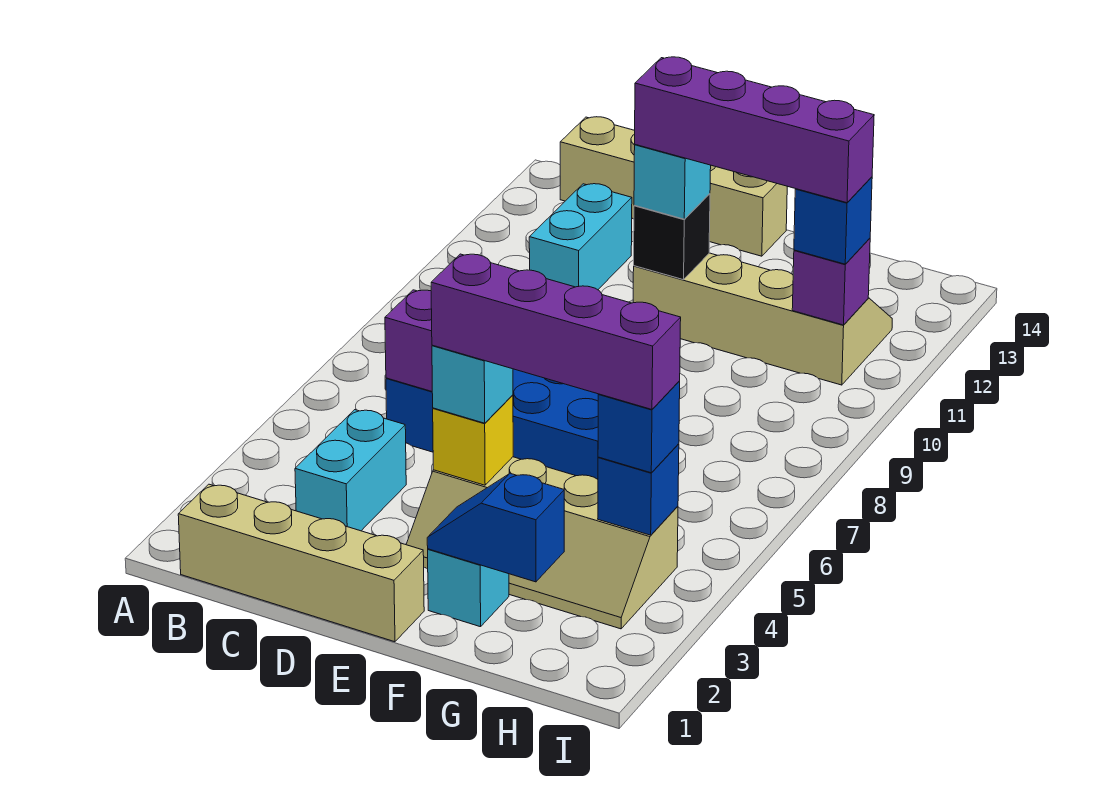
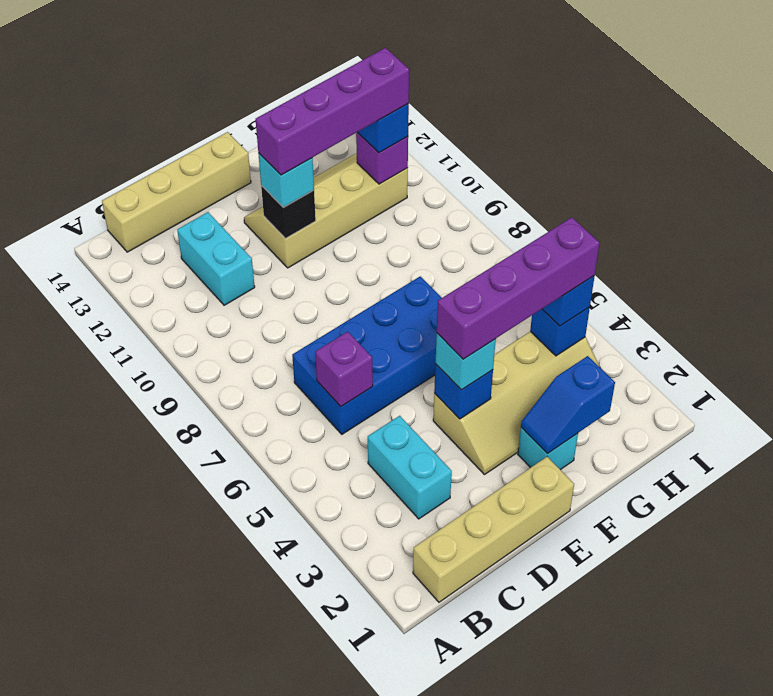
yellow 1x1 brick [433,395,513,485] -> blue 1x1 brick [434,364,493,419]

